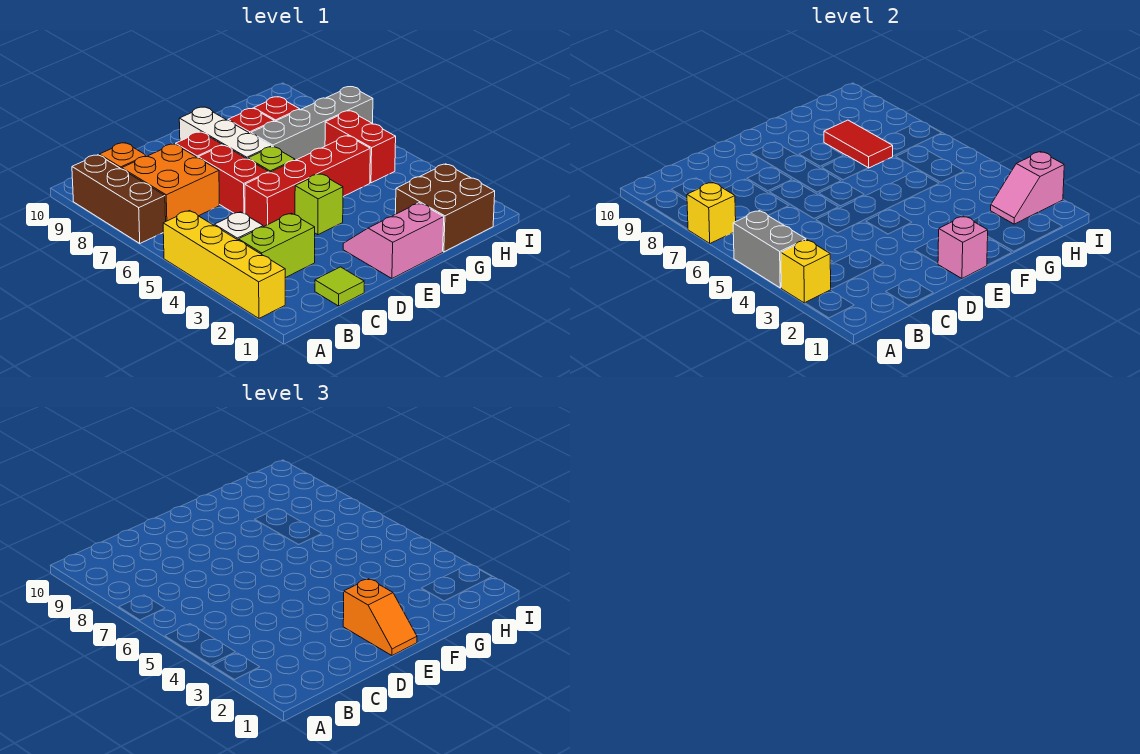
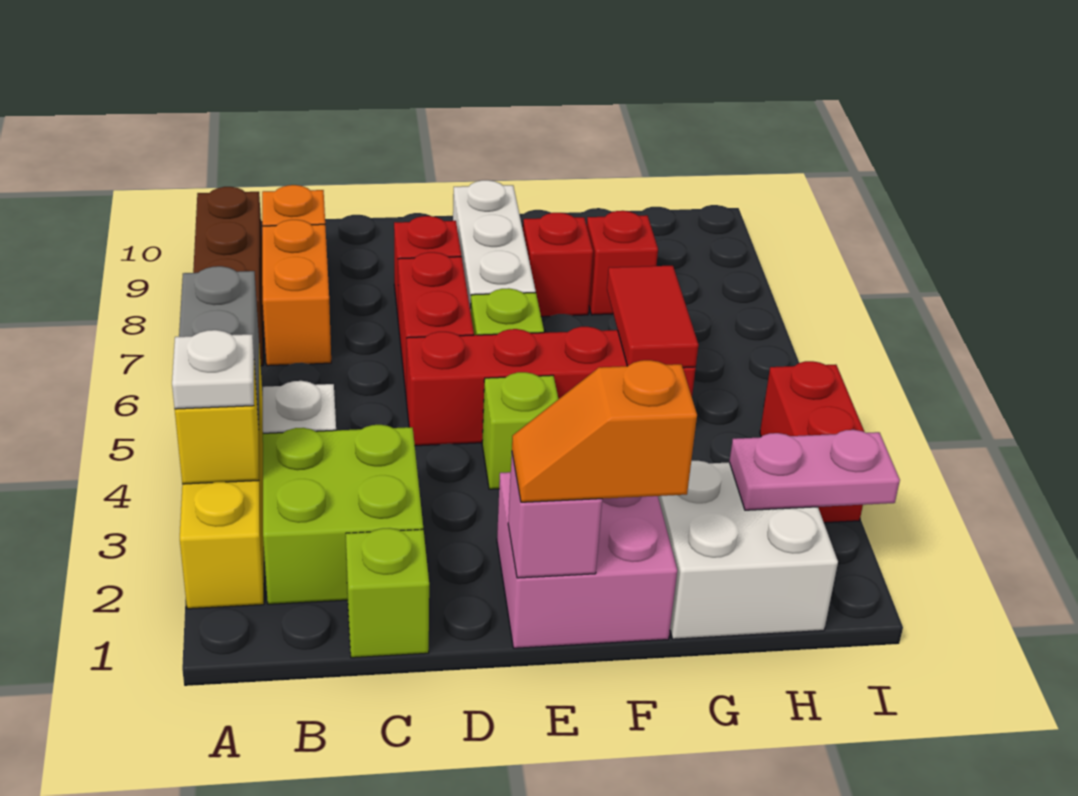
none -> white 1x1 plate [172,330,254,409]
yellow 1x1 brick [687,182,736,243] -> none
lime 1x2 brick [239,213,315,278] -> lime 2x2 brick [263,425,423,604]
orange 2x2 brick [122,144,219,221] -> orange 1x2 brick [262,220,331,366]
lime 1x1 tile [315,267,364,306] -> lime 1x1 brick [346,528,429,658]
pink 2x2 slope [343,203,444,278] -> pink 2x2 brick [497,472,677,648]
orange 1x2 slope [343,579,417,655] -> orange 1x2 slope turned to [512,360,697,502]
grey 1x4 brick [251,87,373,160] -> none
brown 2x2 brick [395,164,495,252] -> white 2x2 brick [658,461,838,639]
red 1x2 tile [824,120,893,168] -> red 1x2 tile moved to [607,266,698,368]
pink 1x2 slope [991,152,1064,224] -> pink 1x2 plate [729,430,900,510]
red 1x2 brick [325,111,396,183] -> red 1x2 brick moved to [760,361,864,523]

